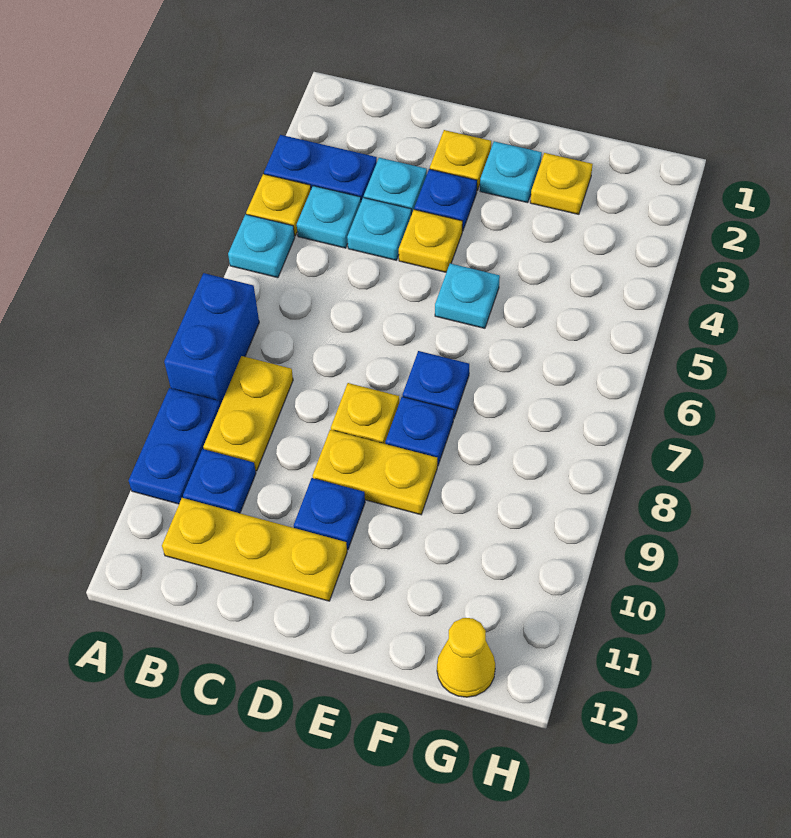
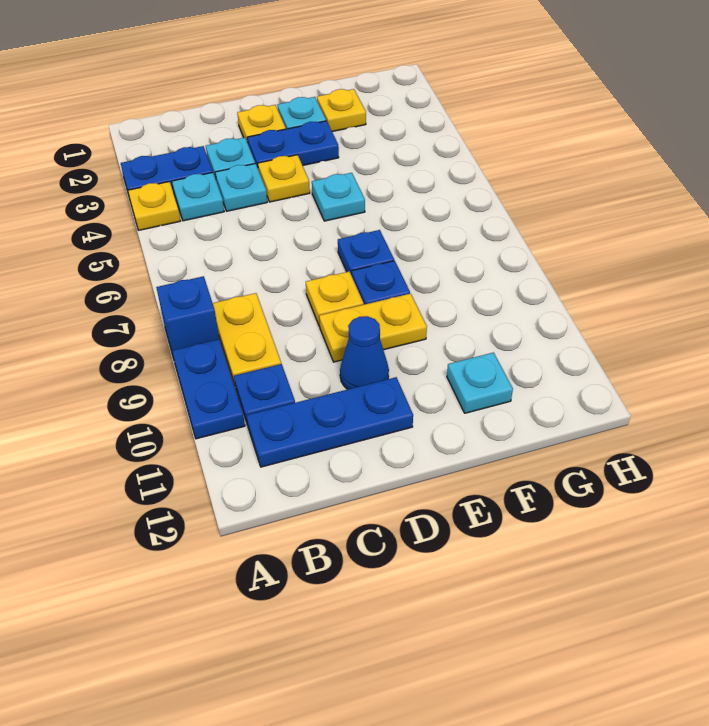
cyan 1x1 plate [228,214,295,278] -> cyan 1x1 plate moved to [447,353,513,413]
blue 1x2 brick [164,273,259,405] -> blue 1x1 brick [156,276,219,358]
yellow 1x3 plate [162,498,347,601] -> blue 1x3 plate [246,377,413,467]
blue 1x1 plate [414,169,477,231] -> blue 1x2 plate [247,121,339,168]
blue 1x1 plate [294,478,365,550] -> blue 1x1 cone [340,316,389,389]
yellow 1x1 cone [437,618,495,697] -> none

